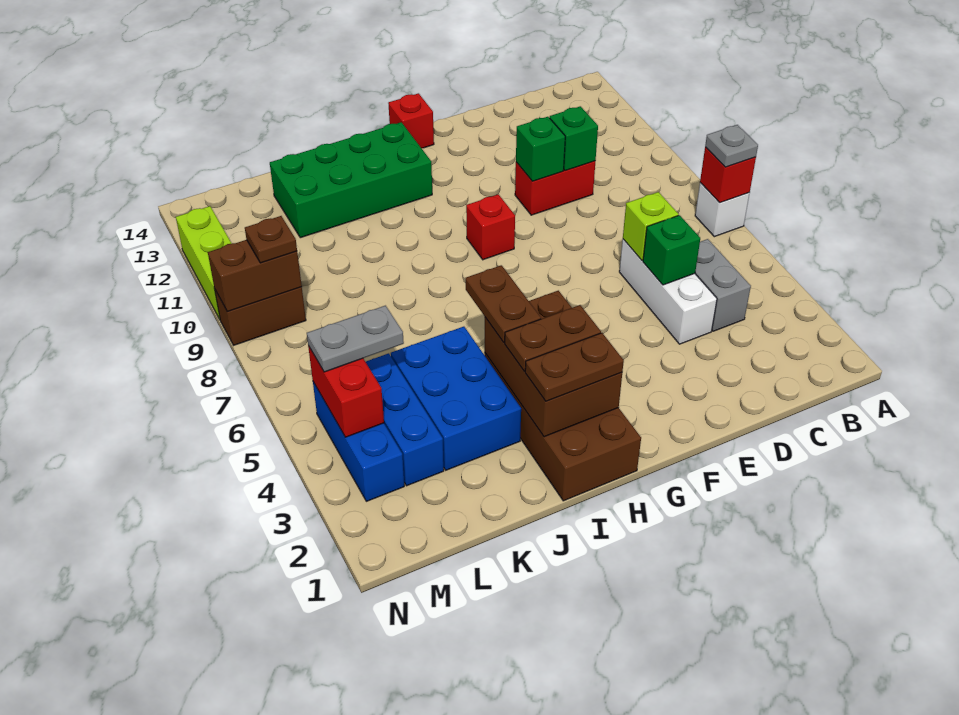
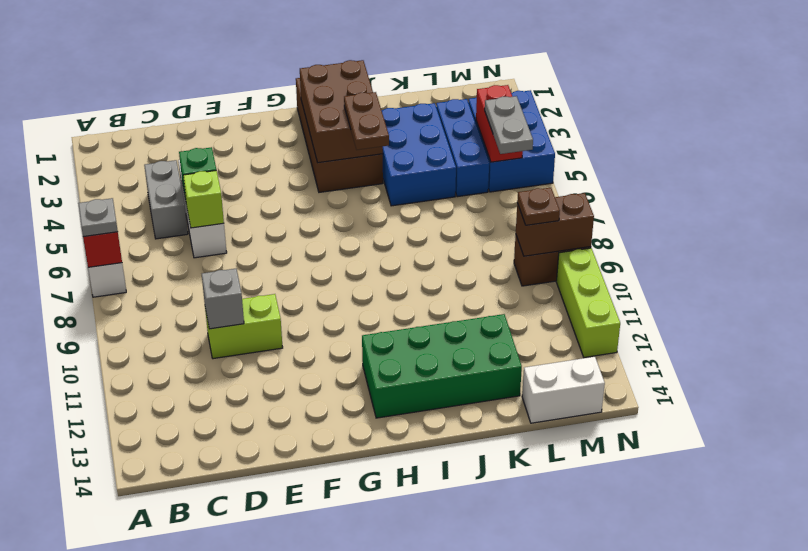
red 1x2 brick [515,161,595,215] -> lime 1x2 brick [205,294,283,359]
green 1x1 brick [550,106,598,171] -> grey 1x1 brick [202,269,244,329]
green 1x1 brick [516,117,565,181] -> none
red 1x1 brick [466,194,515,260] -> none
red 1x1 brick [388,93,434,148] -> none
brown 1x2 plate [525,333,624,401] -> none
brown 1x2 plate [505,305,601,371] -> none
grey 1x2 plate [307,306,404,372] -> grey 1x2 plate turned to [485,96,533,154]
none -> white 1x2 brick [522,357,605,423]
blue 1x3 brick [313,382,404,501] -> blue 2x3 brick [468,90,555,192]

